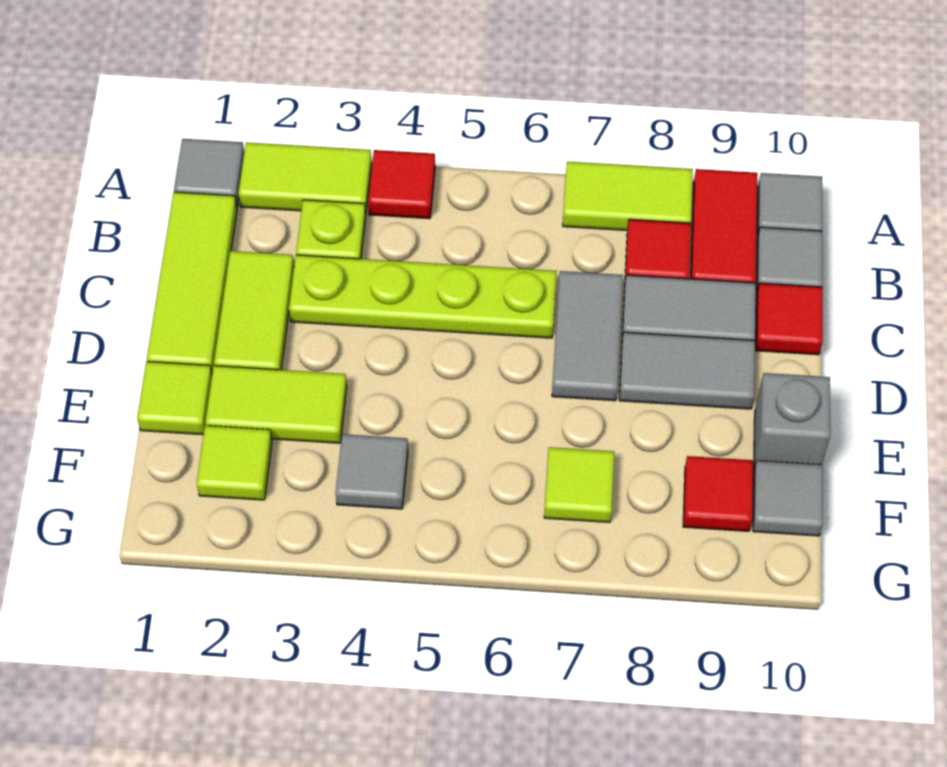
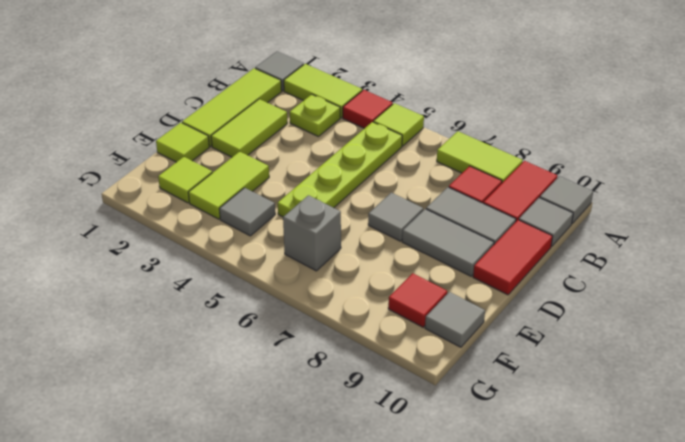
lime 1x4 plate [289,255,557,338] -> lime 1x4 plate turned to [278,122,402,217]
grey 1x2 tile [552,271,623,401] -> grey 1x1 tile [368,193,423,241]
red 1x1 tile [756,283,823,355] -> red 1x2 tile [473,220,553,295]
lime 1x2 tile [205,366,347,443] -> lime 1x2 tile turned to [188,151,269,219]
grey 1x1 brick [754,373,830,469] -> grey 1x1 brick moved to [283,195,341,271]
lime 1x1 tile [544,447,614,522] -> lime 1x1 tile moved to [373,103,424,146]

